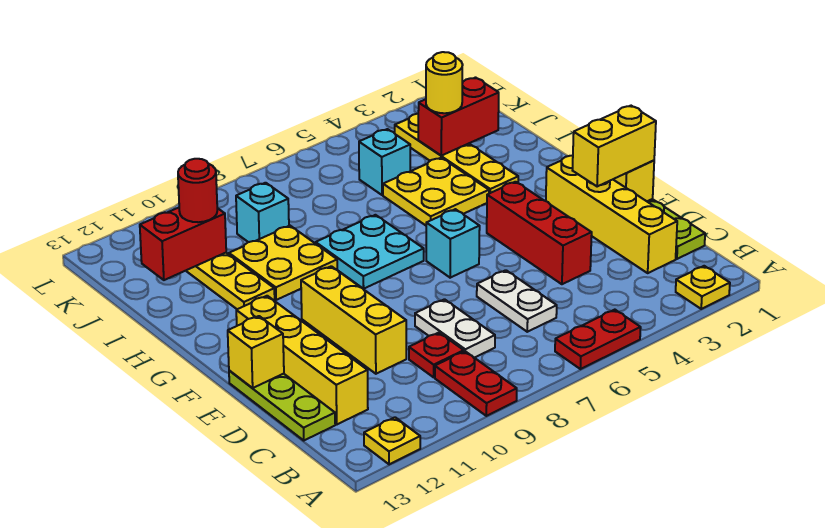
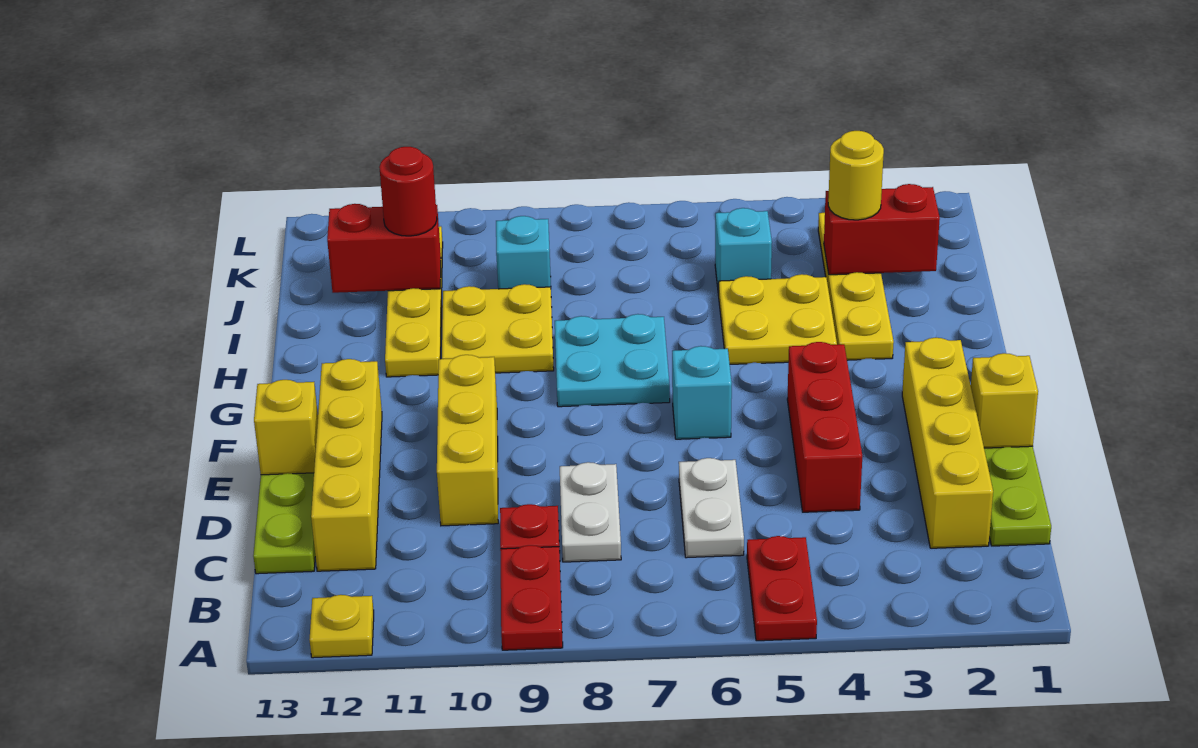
yellow 1x1 plate [676,266,730,309] -> none
red 1x2 plate [555,310,641,369] -> red 1x2 plate turned to [747,536,817,641]
yellow 1x2 brick [572,106,656,187] -> none

